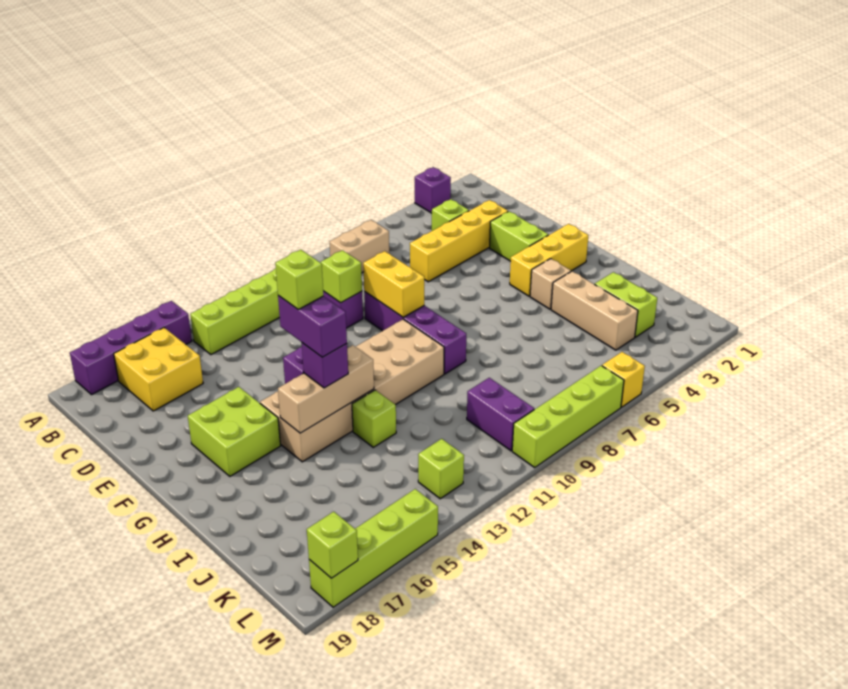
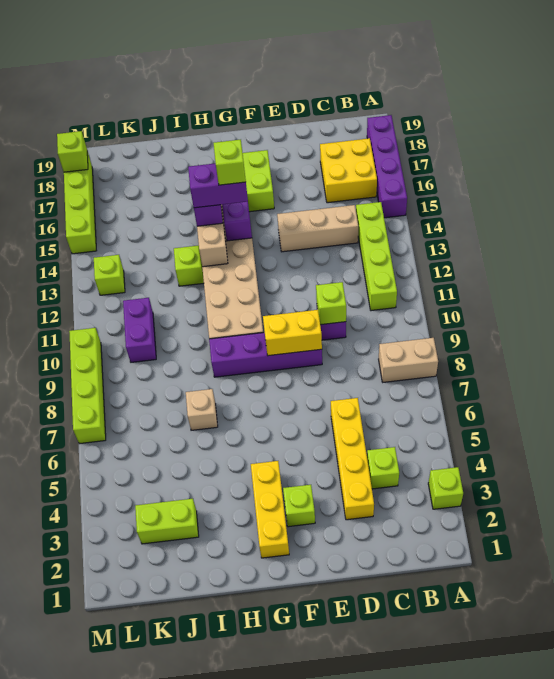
purple 1x1 brick [415,167,451,213] -> lime 1x1 brick [428,467,463,509]
tan 1x2 brick [330,220,389,273] -> tan 1x2 brick turned to [379,338,438,382]
lime 1x2 brick [490,211,548,261] -> lime 1x1 brick [283,485,315,527]
tan 1x1 brick [530,259,571,309] -> tan 1x1 brick moved to [186,389,218,430]
tan 1x3 brick [551,271,638,350] -> tan 1x3 brick moved to [277,205,358,252]
purple 1x2 brick [467,378,534,451] -> purple 1x2 brick turned to [123,298,156,362]
yellow 1x1 brick [602,352,645,407] -> none

